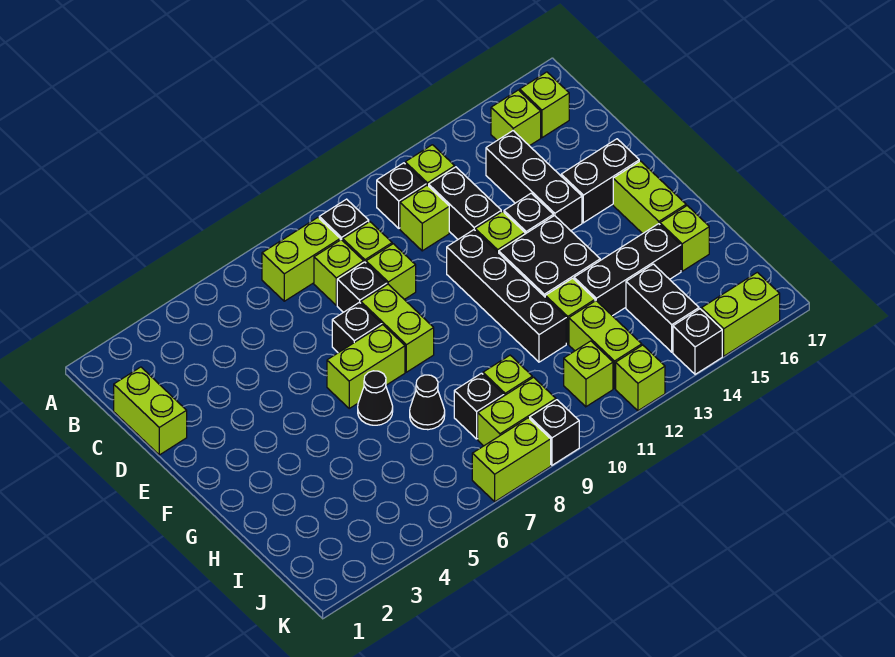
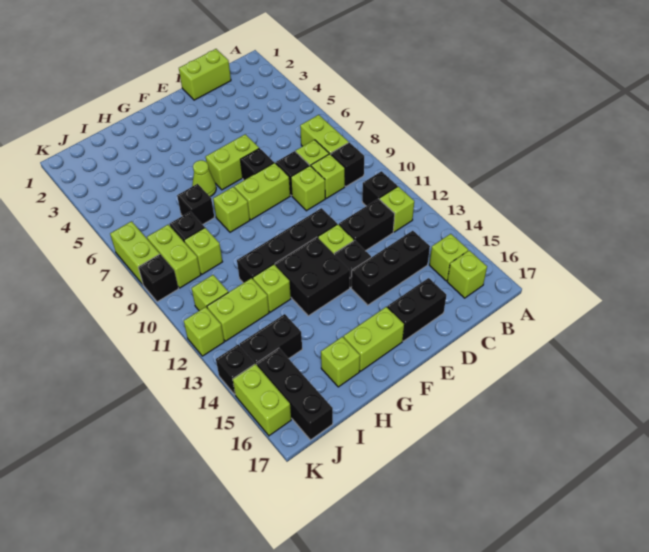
lime 1x1 brick [400,185,449,251] -> lime 1x1 brick moved to [213,187,250,232]
black 1x2 brick [561,139,639,223] -> black 1x2 brick turned to [388,278,446,341]
lime 1x2 brick [327,325,405,408] -> lime 1x2 brick turned to [206,134,259,190]
black 1x1 cone [358,371,393,425] -> lime 1x1 cone [192,160,216,197]
black 1x1 cone [410,375,445,430] -> black 1x1 brick [177,184,214,225]
black 1x3 brick [574,224,681,316] -> black 1x3 brick moved to [257,348,333,440]

